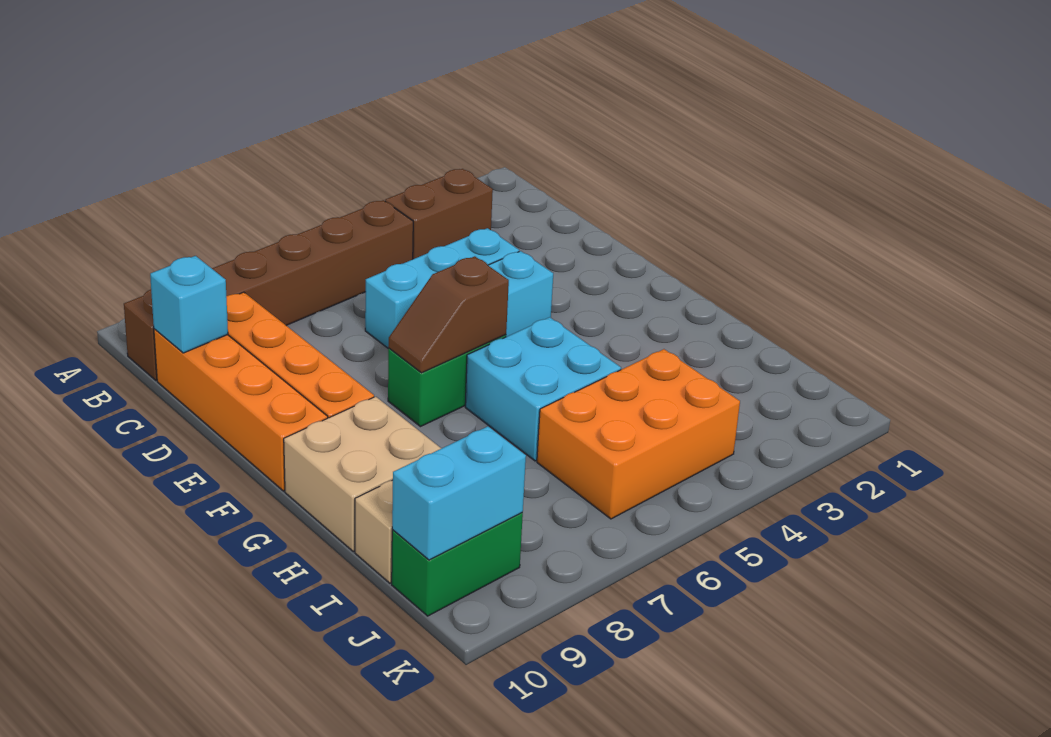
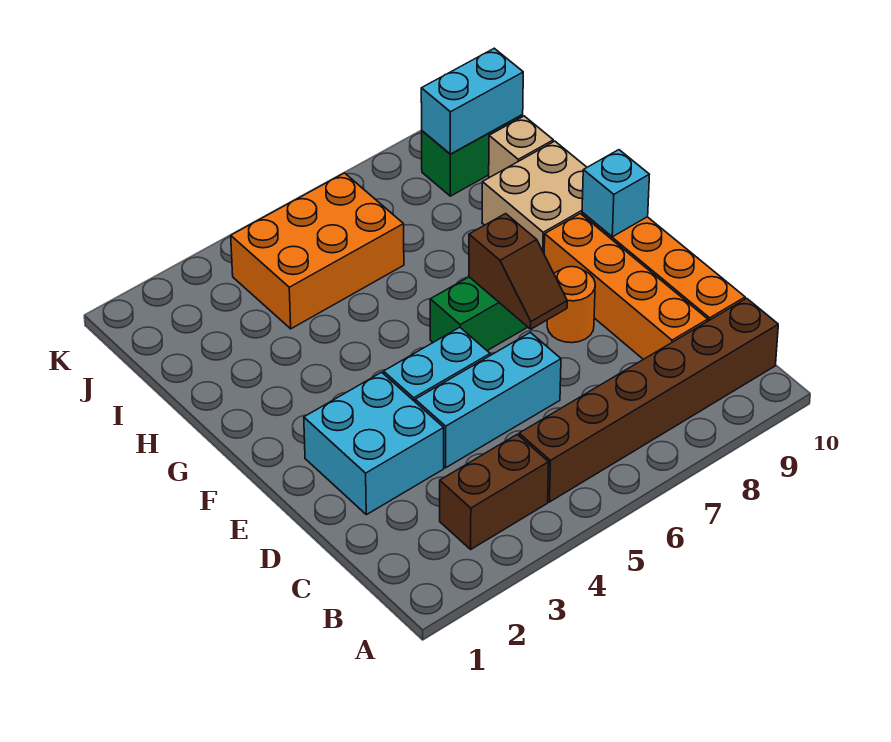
cyan 1x1 brick [150,256,228,353] -> cyan 1x1 brick moved to [582,150,649,237]
none -> orange 1x1 round brick [547,267,595,343]
brown 1x2 slope [388,256,509,373] -> brown 1x2 slope turned to [469,214,567,329]
cyan 2x2 brick [465,317,621,461] -> cyan 2x2 brick moved to [304,372,444,515]

